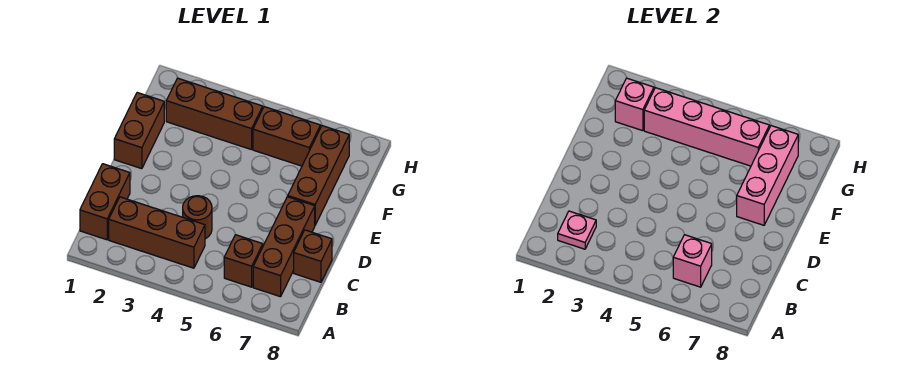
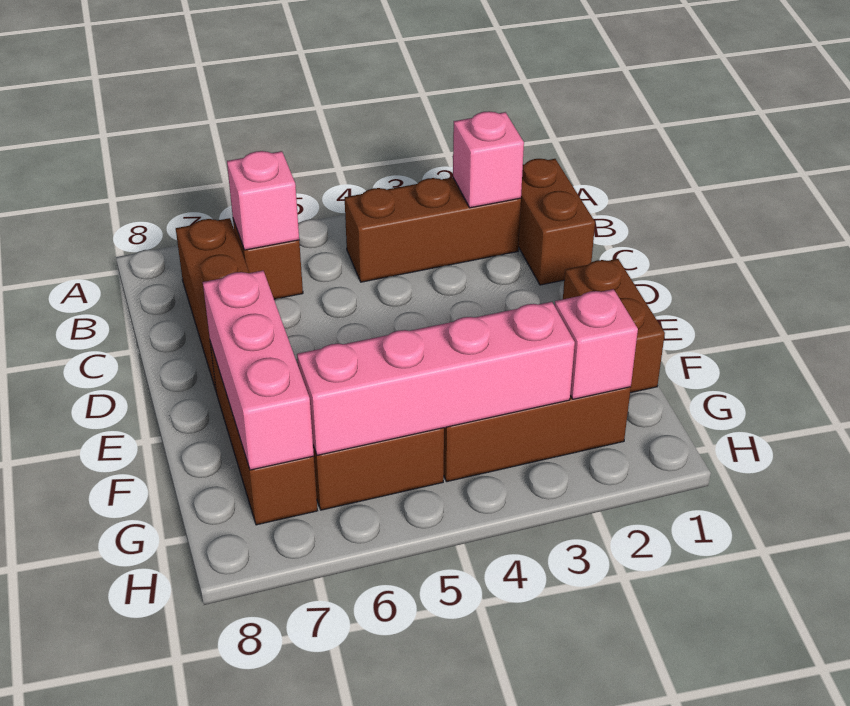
pink 1x1 plate [558,211,596,249] -> pink 1x1 brick [453,111,524,208]
brown 1x1 round brick [183,196,212,239] -> none
brown 1x1 brick [294,230,332,282] -> none

